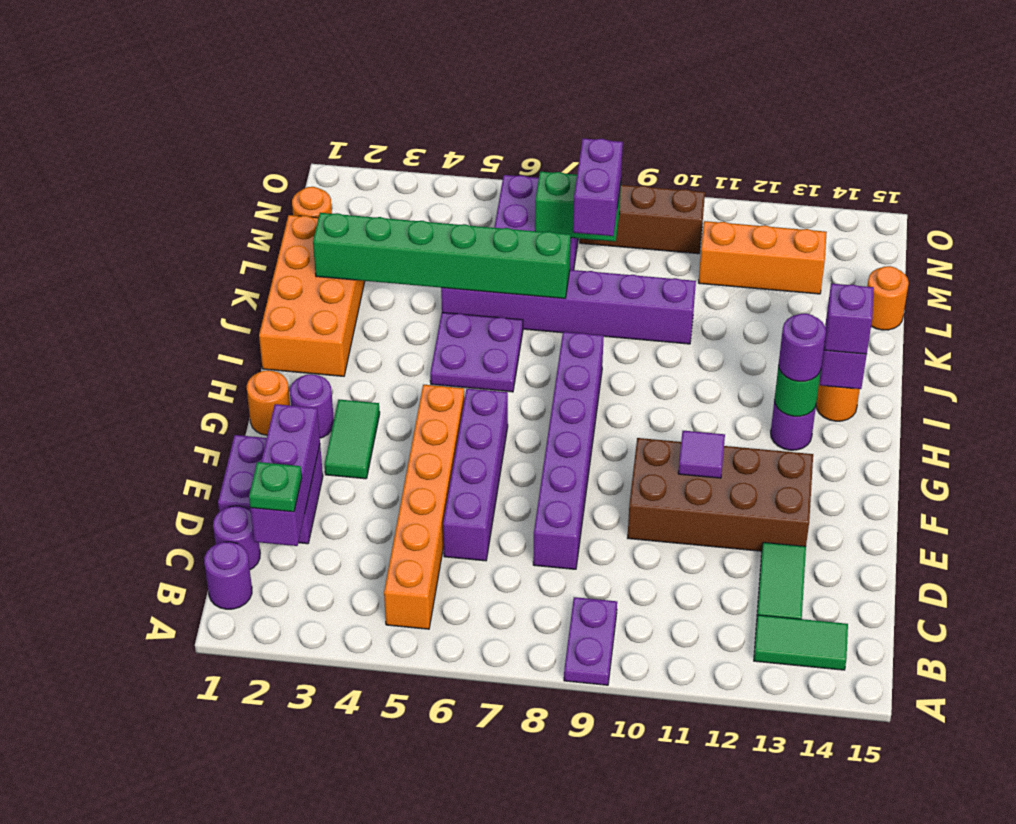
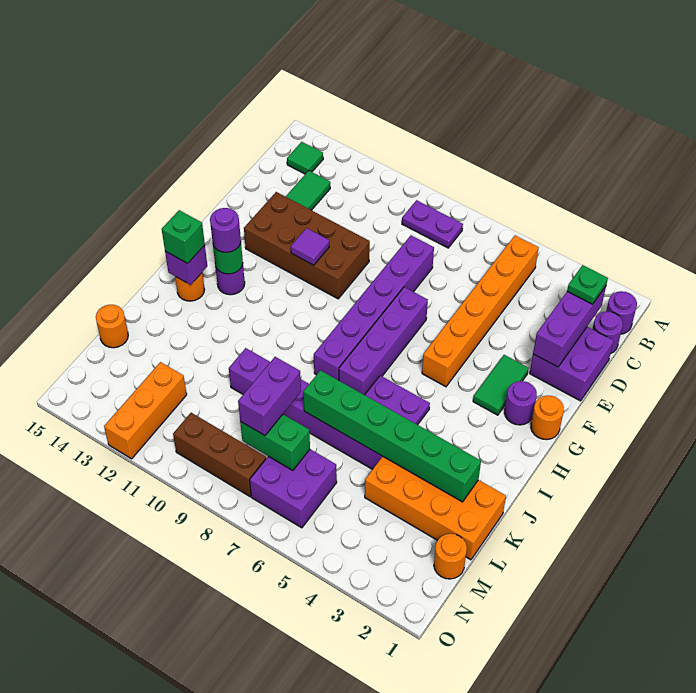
purple 1x2 plate [564,597,617,685] -> purple 1x2 plate turned to [402,200,463,248]
green 1x2 tile [754,615,848,670] -> green 1x1 tile [287,142,323,174]
purple 1x4 brick [443,389,508,561] -> purple 1x4 brick moved to [339,287,428,395]
orange 2x4 brick [259,215,365,376] -> orange 2x4 brick turned to [365,456,506,560]
purple 1x1 brick [824,284,874,354] -> green 1x1 brick [162,210,205,263]
orange 1x3 brick [699,221,827,294] -> orange 1x3 brick turned to [104,362,187,459]

